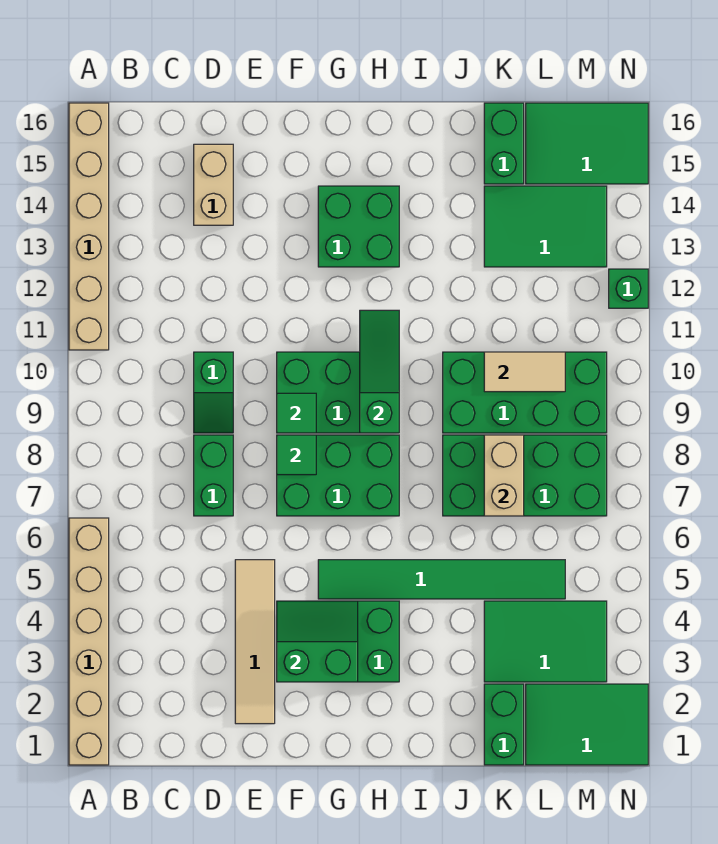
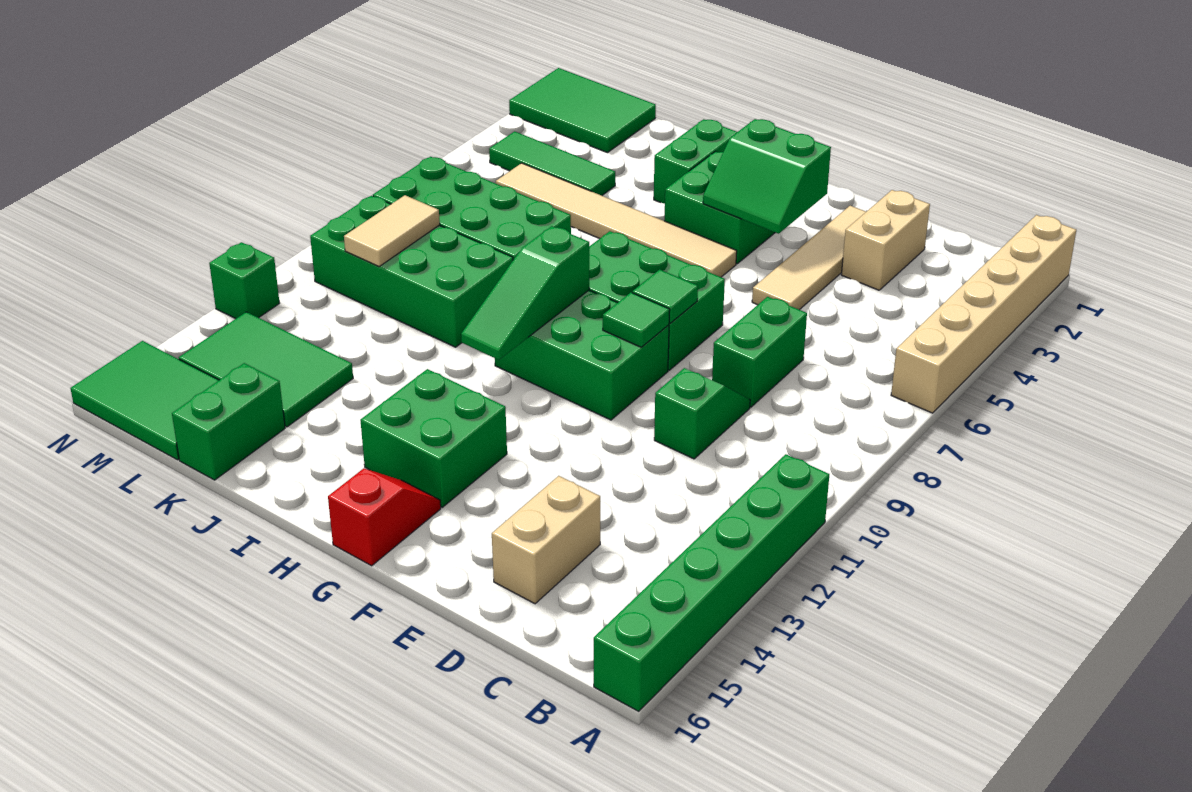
tan 1x6 brick [69,103,109,350] -> green 1x6 brick [594,454,829,711]
green 1x6 tile [318,560,565,599] -> tan 1x6 tile [496,163,737,277]
none -> red 1x2 slope [328,468,441,566]
green 1x2 brick [484,684,524,765] -> green 1x2 brick moved to [654,119,737,203]
green 2x3 tile [484,601,607,682] -> green 1x3 tile [489,131,615,195]
tan 1x2 brick [484,435,524,516] -> tan 1x2 brick moved to [841,190,930,290]
tan 1x2 tile [484,352,565,392] -> tan 1x2 tile turned to [344,195,440,266]

